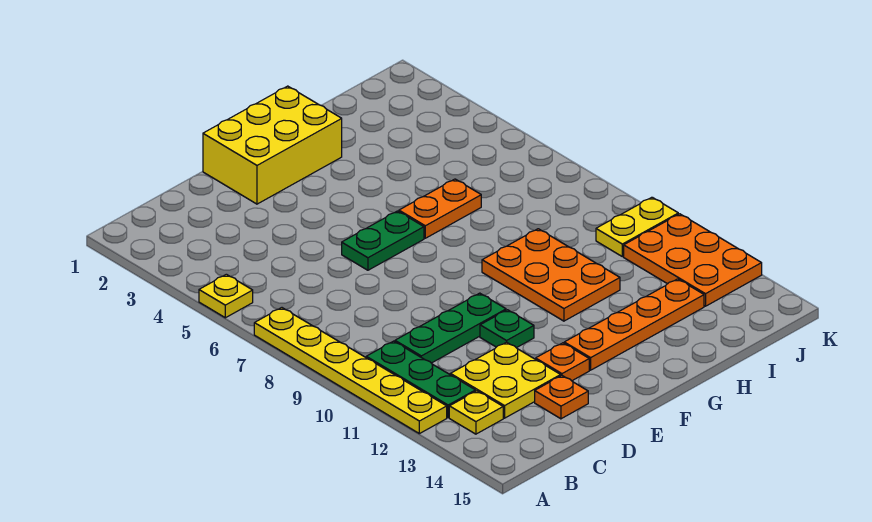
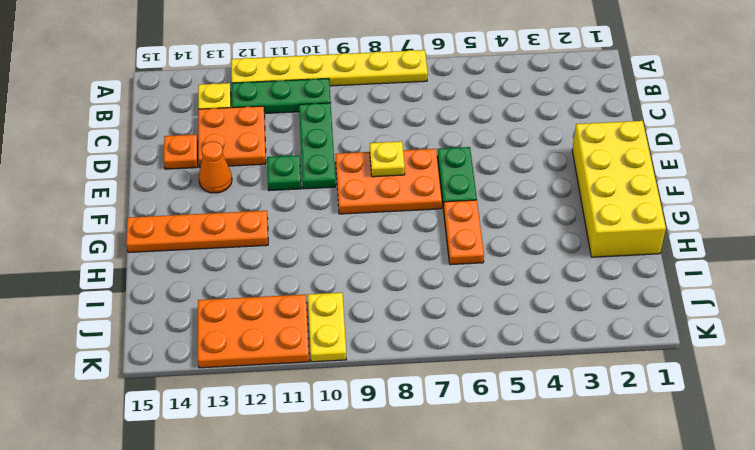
yellow 1x1 plate [199,274,253,318] -> yellow 1x1 plate moved to [370,141,405,177]
yellow 2x2 plate [450,342,561,418] -> orange 2x2 plate [198,106,266,168]
yellow 2x3 brick [203,86,342,204] -> yellow 2x4 brick [572,121,666,257]
orange 1x1 plate [536,343,589,381] -> orange 1x1 cone [199,141,232,193]
orange 1x4 plate [564,279,704,370] -> orange 1x4 plate turned to [126,211,268,253]
orange 2x3 plate [482,229,620,321] -> orange 2x3 plate moved to [336,149,442,214]

